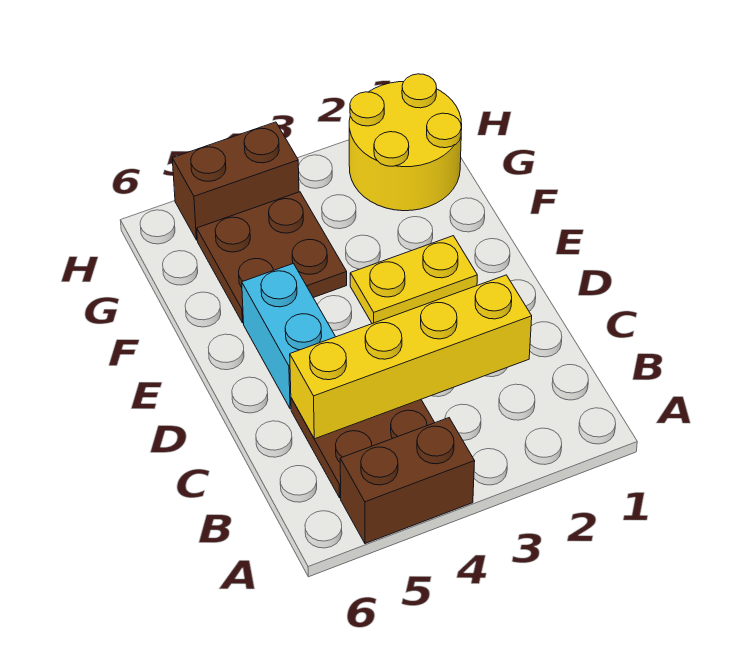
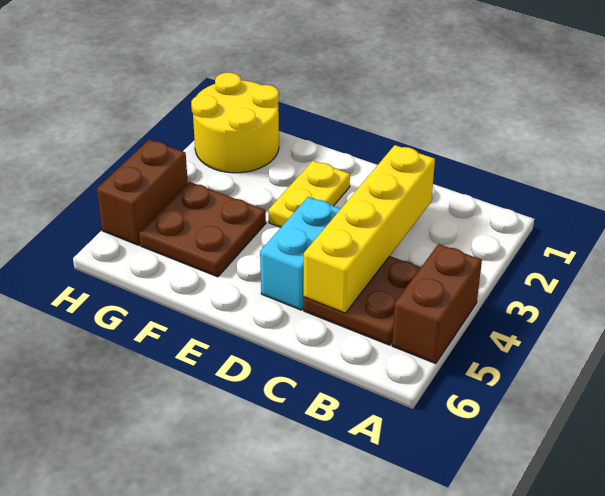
cyan 1x2 brick [242,264,335,409] -> cyan 1x2 brick turned to [260,197,341,310]

